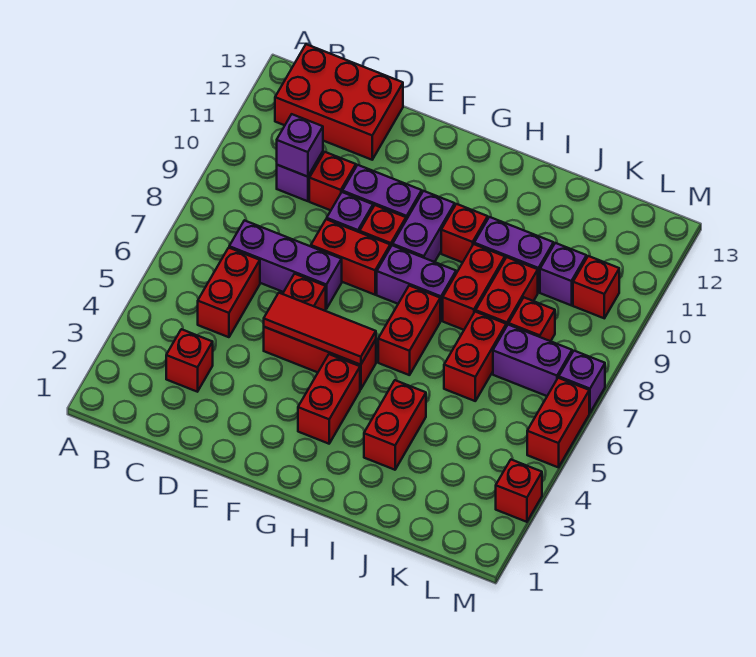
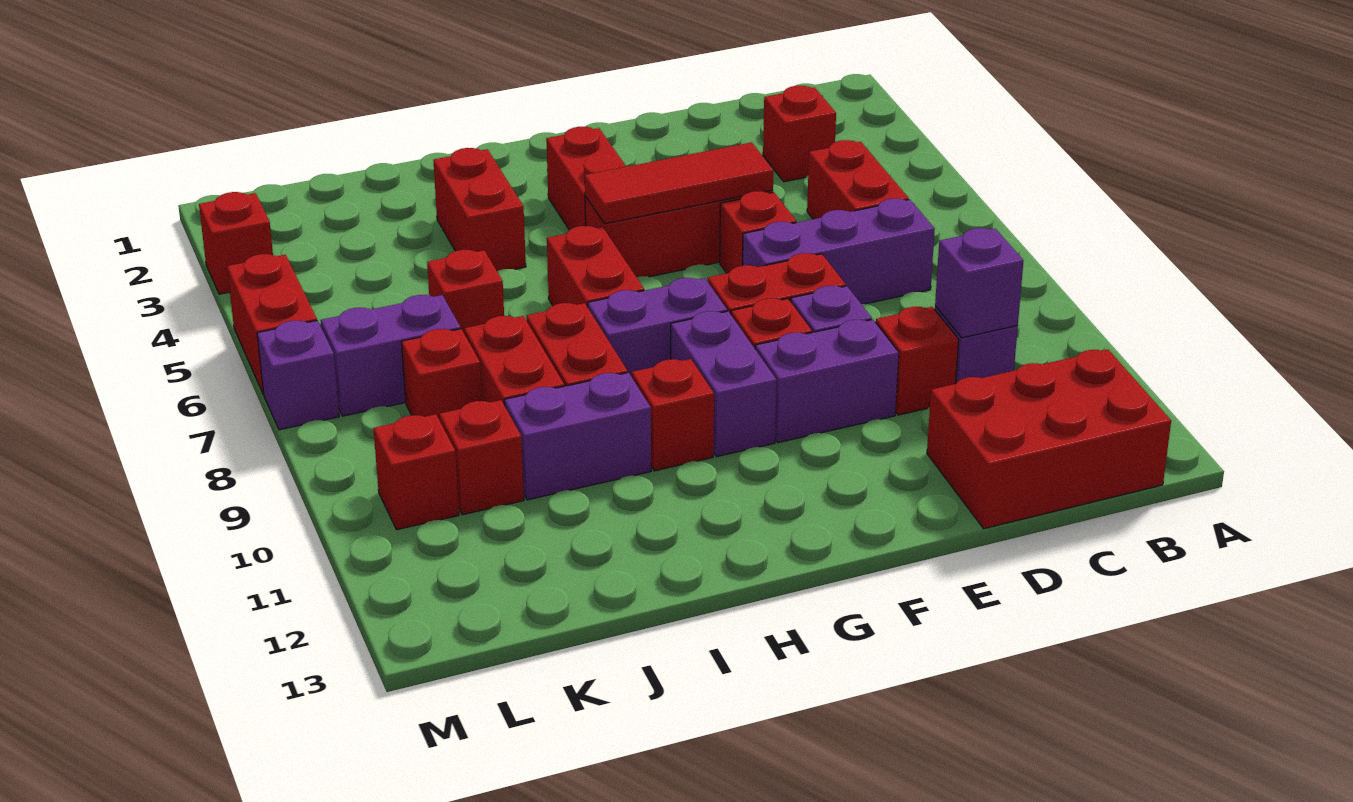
red 1x2 brick [444,312,506,401] -> red 1x1 brick [427,250,504,334]
purple 1x1 brick [540,243,587,305] -> red 1x1 brick [439,400,524,515]

